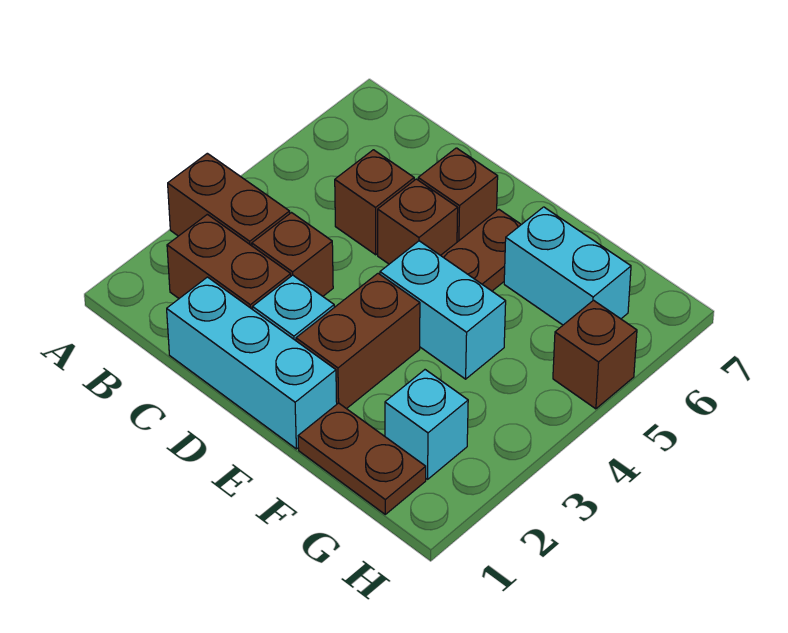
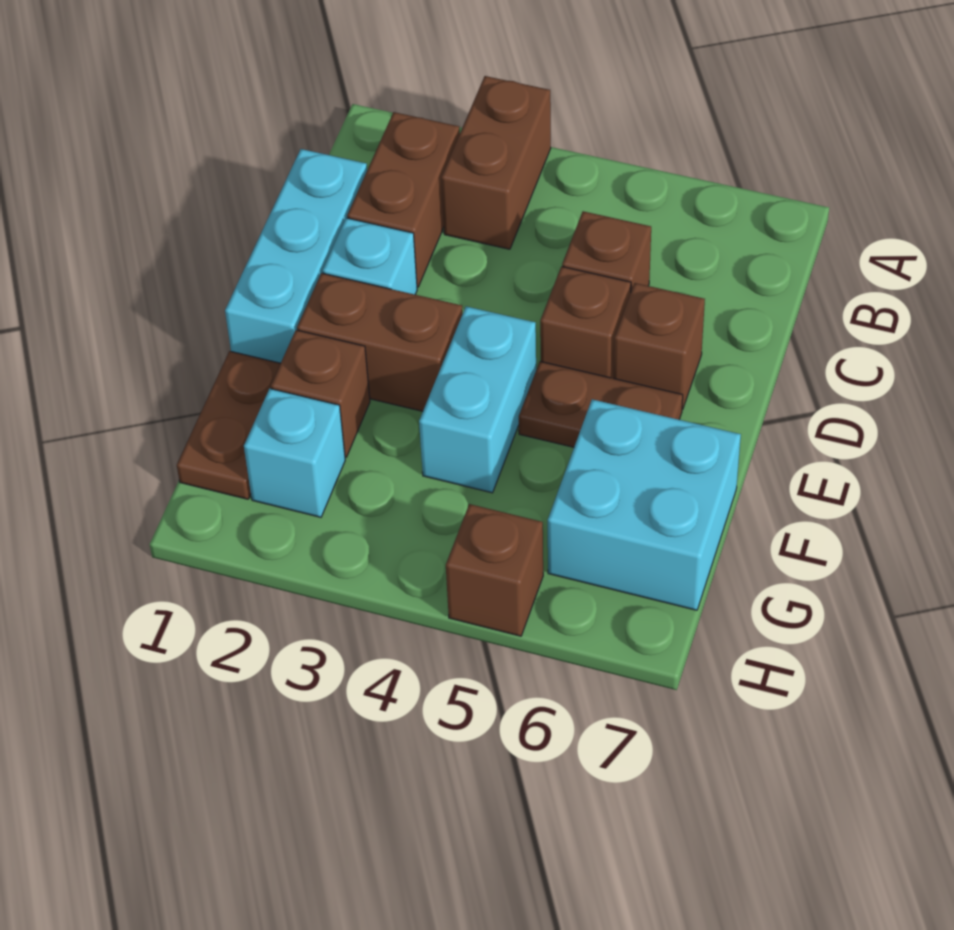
brown 1x1 brick [252,213,333,296] -> brown 1x1 brick moved to [271,330,370,457]
cyan 1x2 brick [504,207,631,325] -> cyan 2x2 brick [548,399,741,610]

